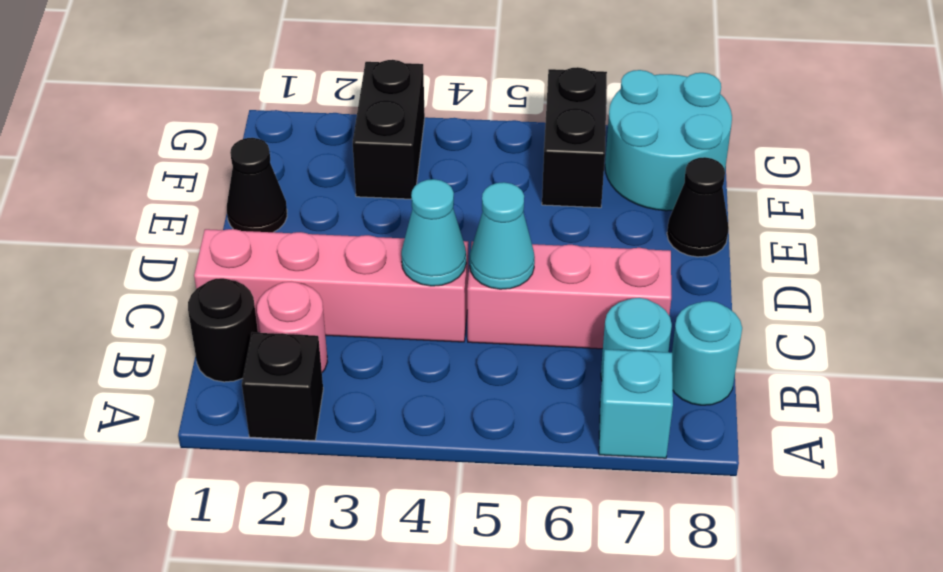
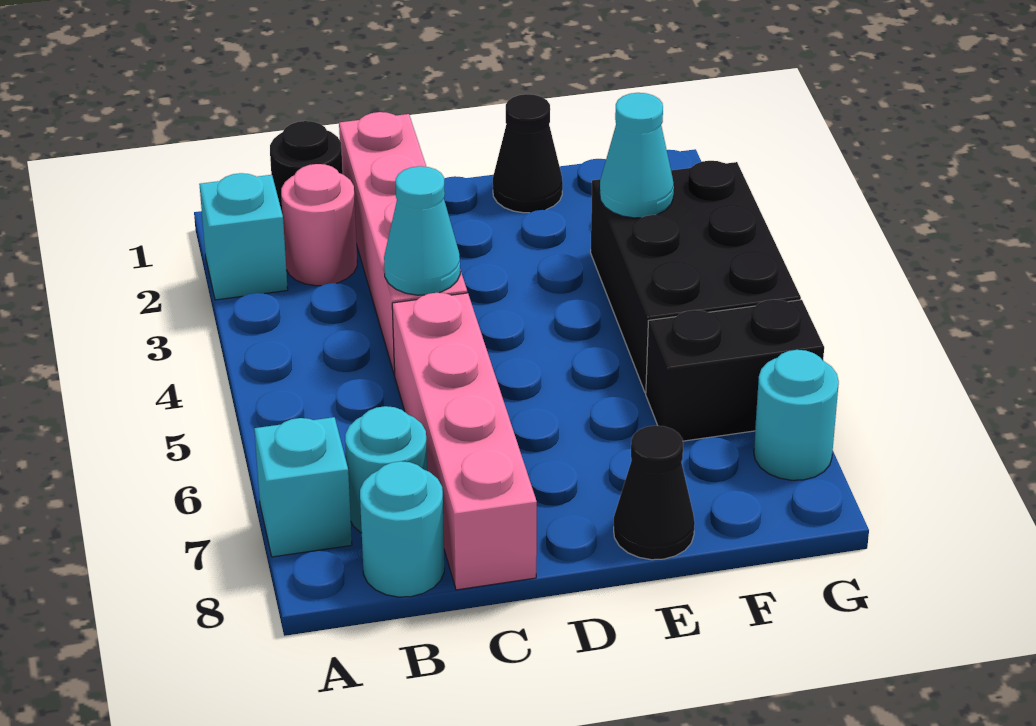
black 1x1 brick [242,332,323,440] -> cyan 1x1 brick [199,173,288,300]
pink 1x3 brick [467,242,671,349] -> pink 1x4 brick [392,293,537,590]
cyan 1x1 cone [470,182,535,289] -> cyan 1x1 cone moved to [600,93,674,218]
black 1x2 brick [353,60,425,199] -> black 2x3 brick [591,161,801,393]
cyan 2x2 round brick [605,70,732,211] -> cyan 1x1 round brick [754,350,839,480]

